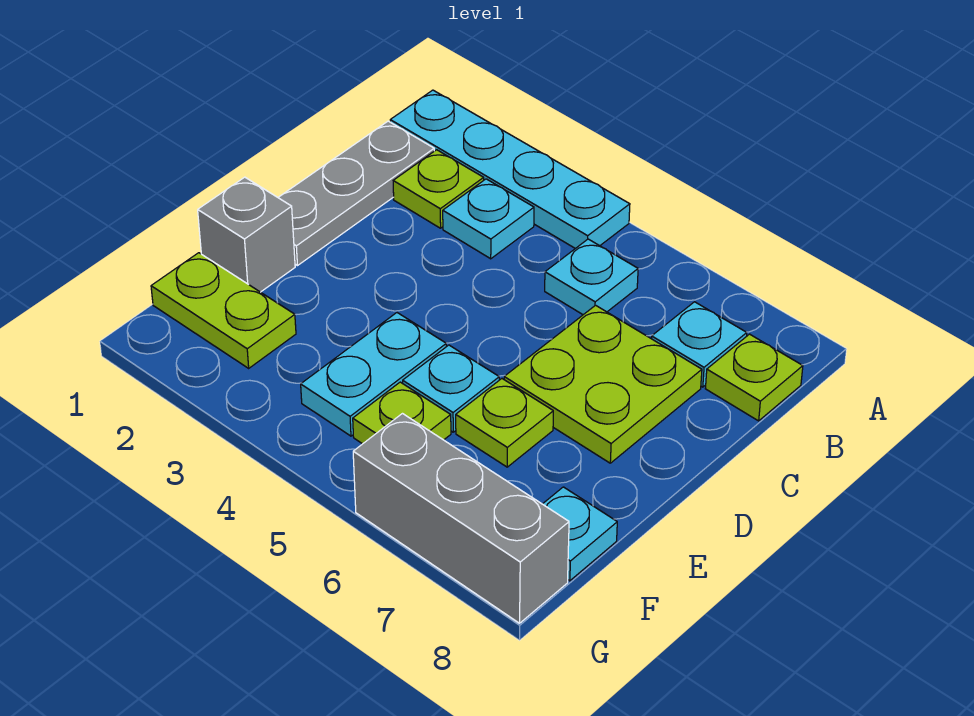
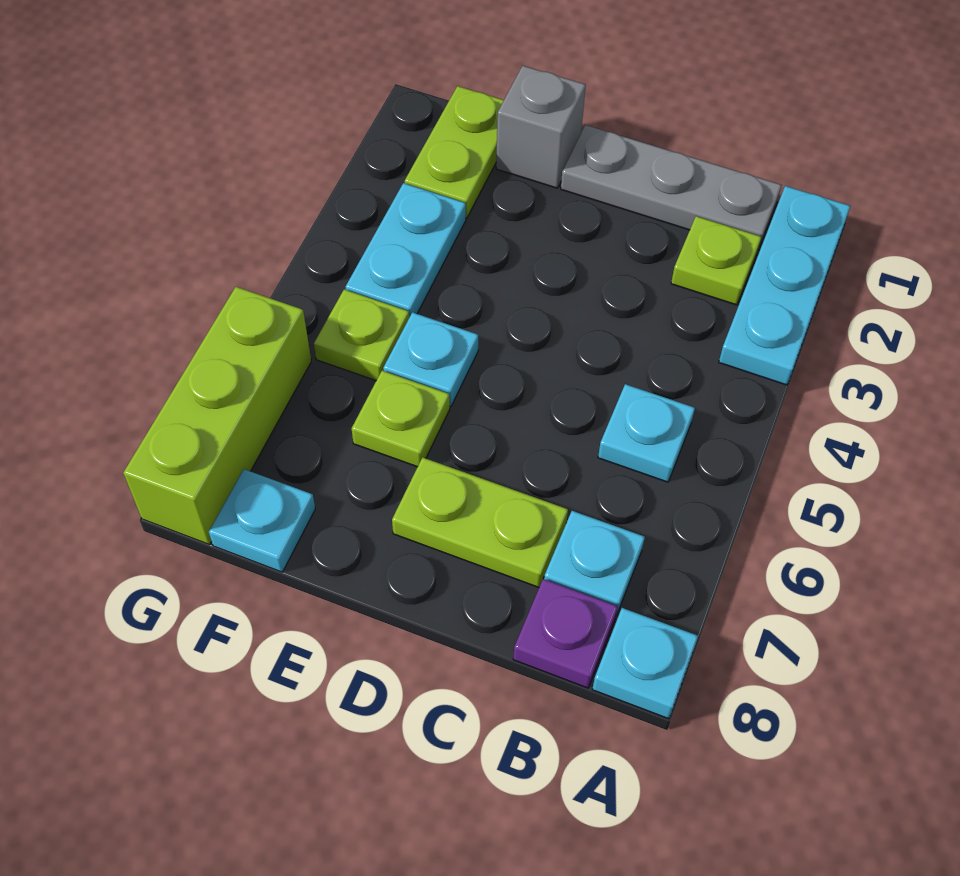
cyan 1x4 plate [390,90,630,249] -> cyan 1x3 plate [719,186,850,385]
cyan 1x1 plate [443,179,534,259] -> cyan 1x1 plate moved to [592,608,698,719]
lime 1x1 plate [705,334,803,421] -> purple 1x1 plate [513,579,618,688]
lime 2x2 plate [504,305,702,463] -> lime 1x2 plate [392,457,568,587]
cyan 1x2 plate [301,313,446,436] -> cyan 1x2 plate turned to [346,183,466,317]
grey 1x3 brick [353,414,569,623] -> lime 1x3 brick [123,287,311,545]

